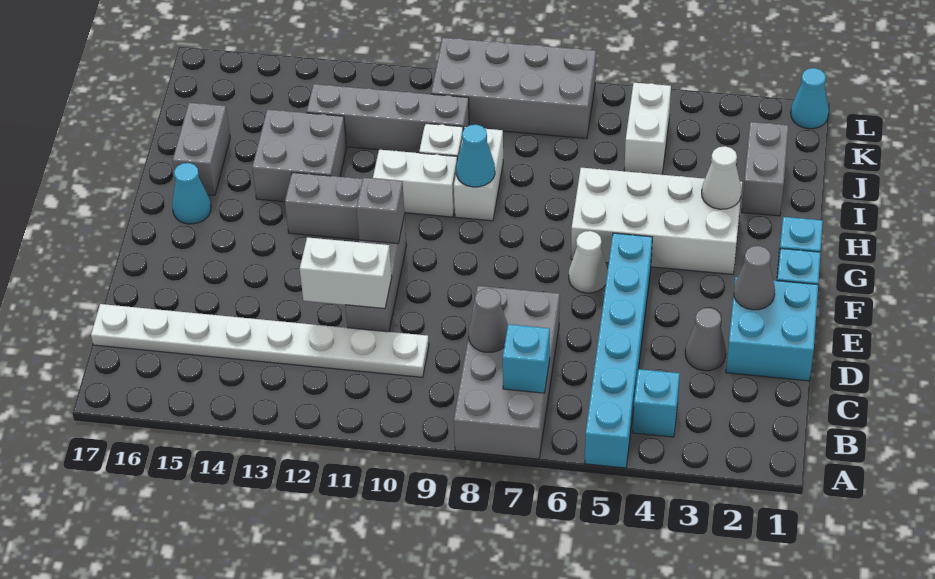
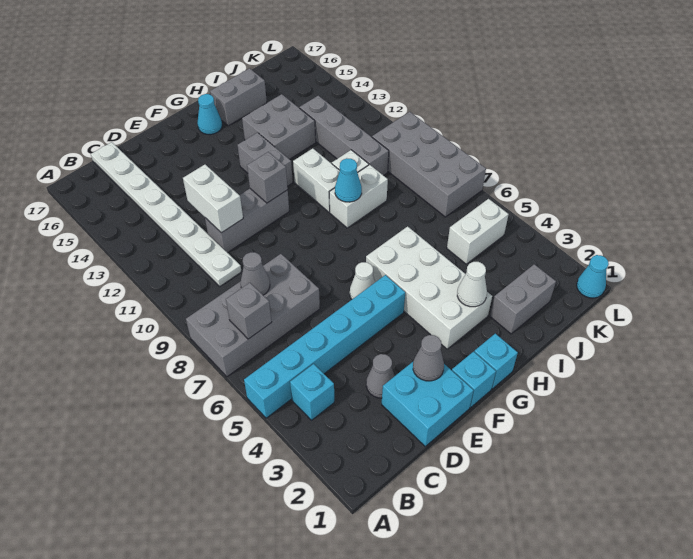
cyan 1x1 brick [503,324,550,393] -> grey 1x1 brick [226,283,272,339]

